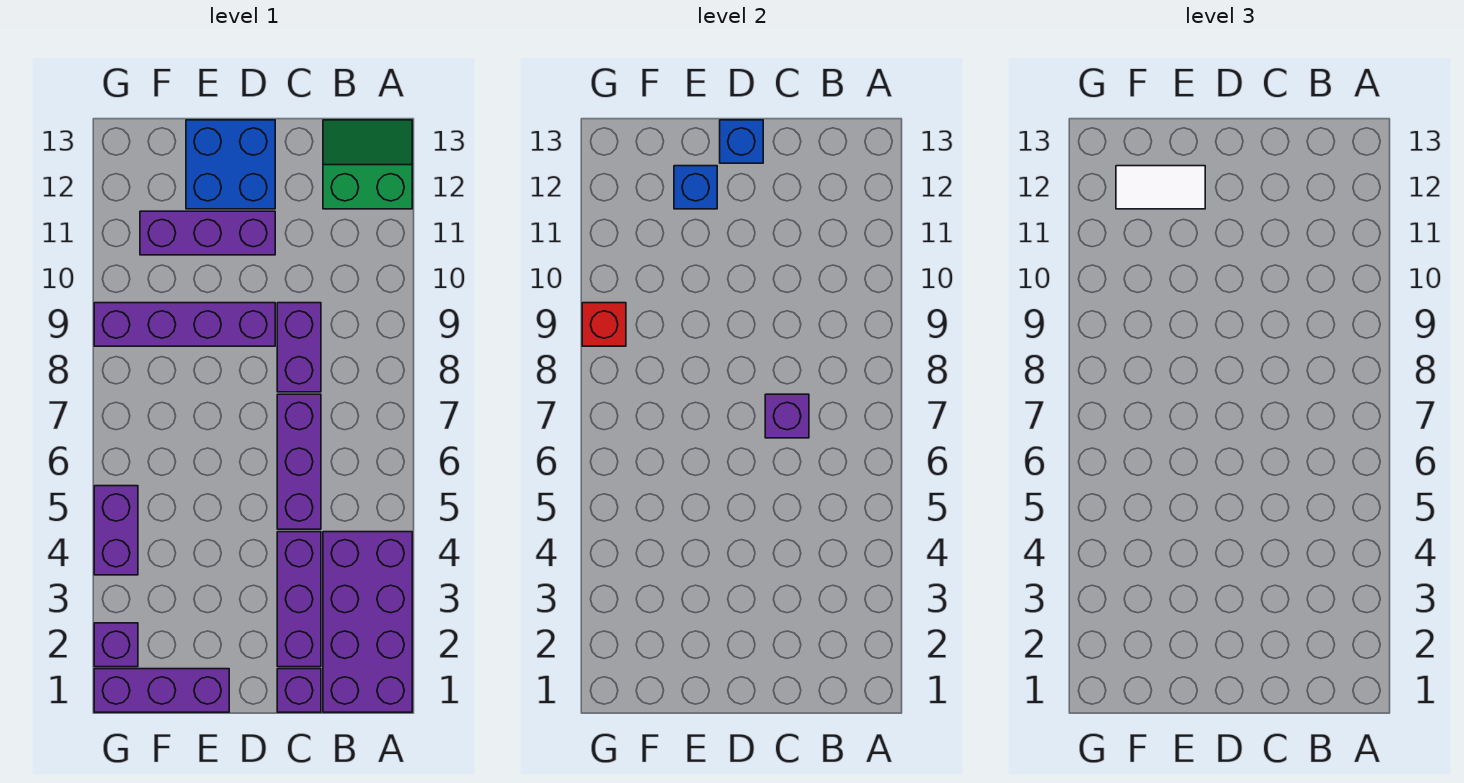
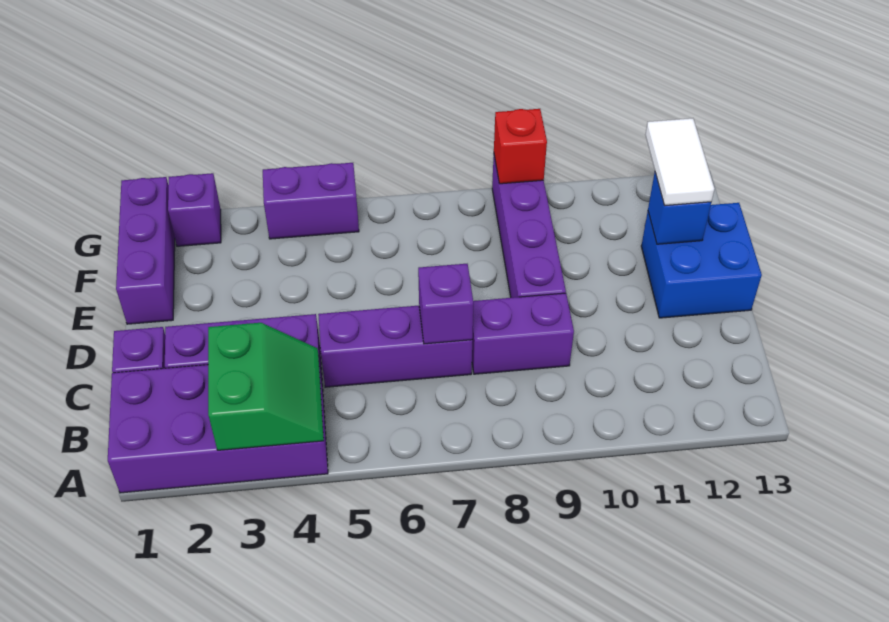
green 2x2 slope [323,120,412,209] -> green 2x2 slope moved to [208,323,324,450]
purple 1x3 brick [140,211,275,255] -> none
blue 1x1 brick [720,120,763,163] -> none

